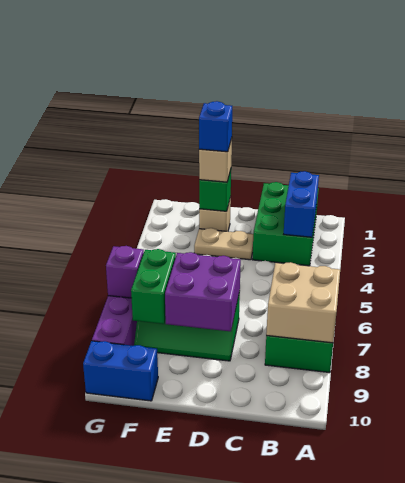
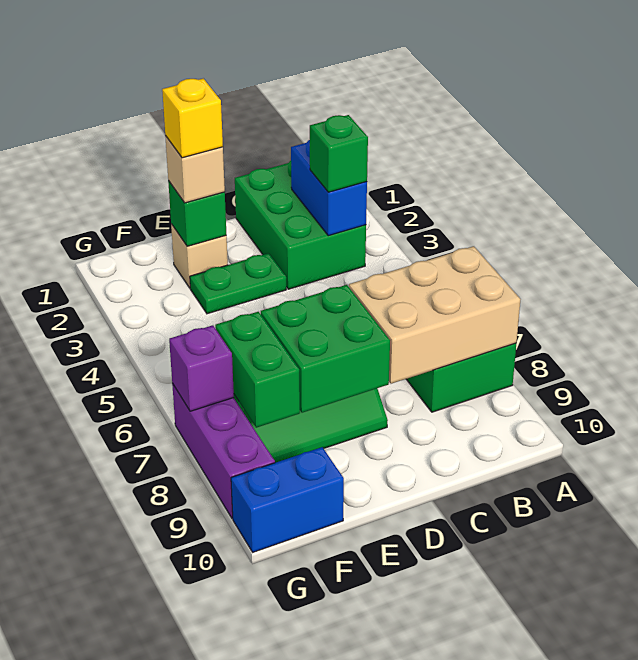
tan 2x2 brick [266,262,340,343] -> tan 2x3 brick [349,246,521,384]
none -> green 1x1 brick [310,115,368,192]
tan 1x2 plate [194,228,253,260] -> green 1x2 plate [190,253,286,314]
purple 2x2 brick [165,252,241,331] -> green 2x2 brick [261,285,390,413]
blue 1x1 brick [199,101,232,152] -> yellow 1x1 brick [162,78,223,158]

